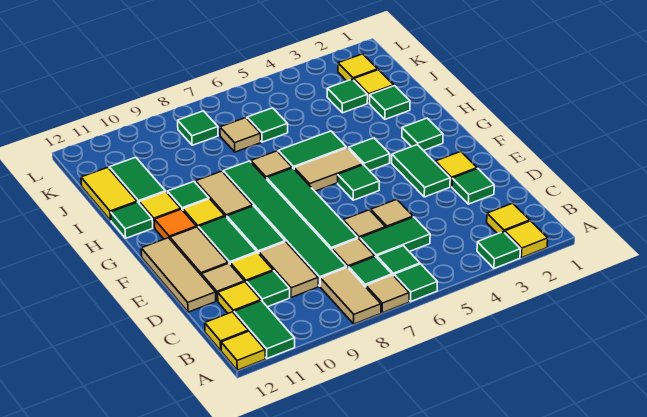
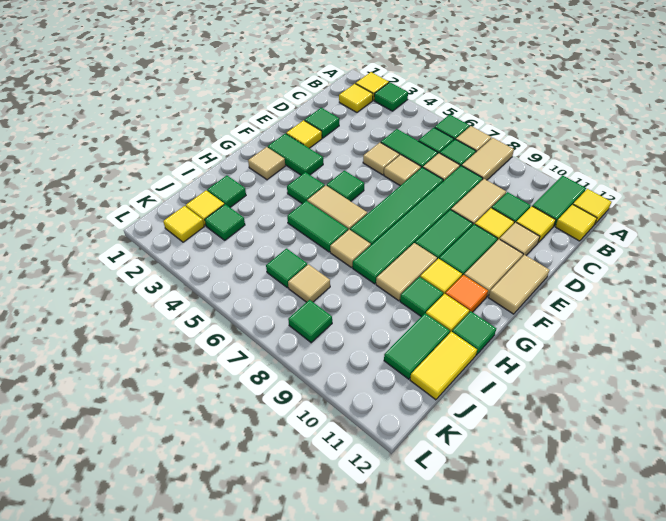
tan 1x3 tile [141,238,216,312] -> tan 1x2 tile [488,255,549,314]
green 1x2 tile [392,145,450,197] -> green 1x2 tile turned to [268,133,323,175]
green 1x1 tile [402,118,443,151] -> tan 1x1 tile [248,147,285,180]

